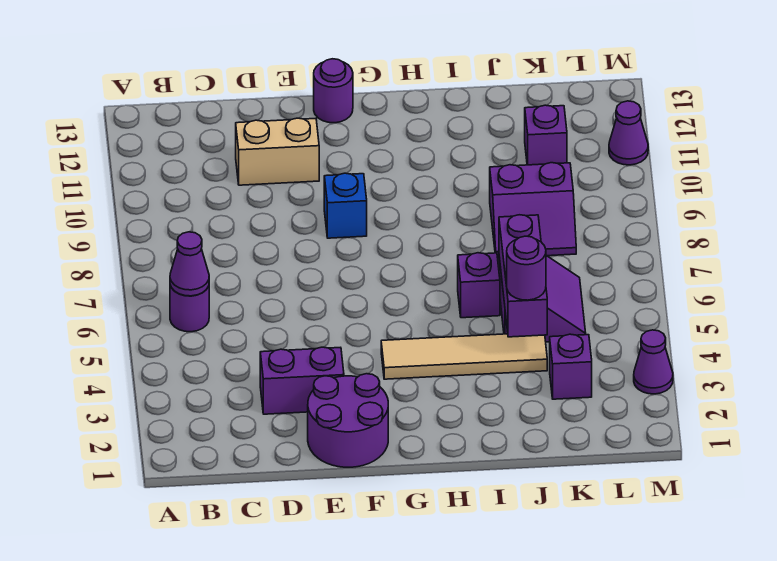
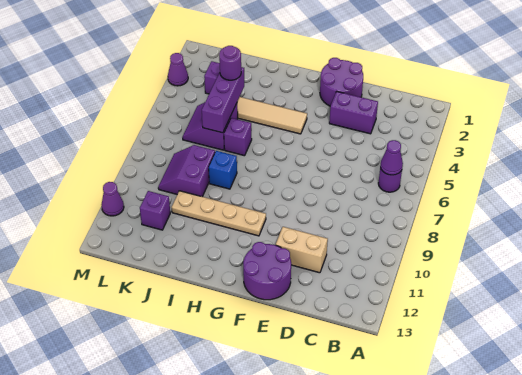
blue 1x1 brick [324,173,367,238] -> blue 1x1 brick moved to [209,151,237,189]
purple 1x1 round brick [314,59,353,123] -> purple 2x2 round brick [243,242,291,300]
none -> tan 1x4 plate [171,191,266,236]
purple 2x2 slope [490,163,576,258] -> purple 2x2 slope turned to [158,145,215,197]

